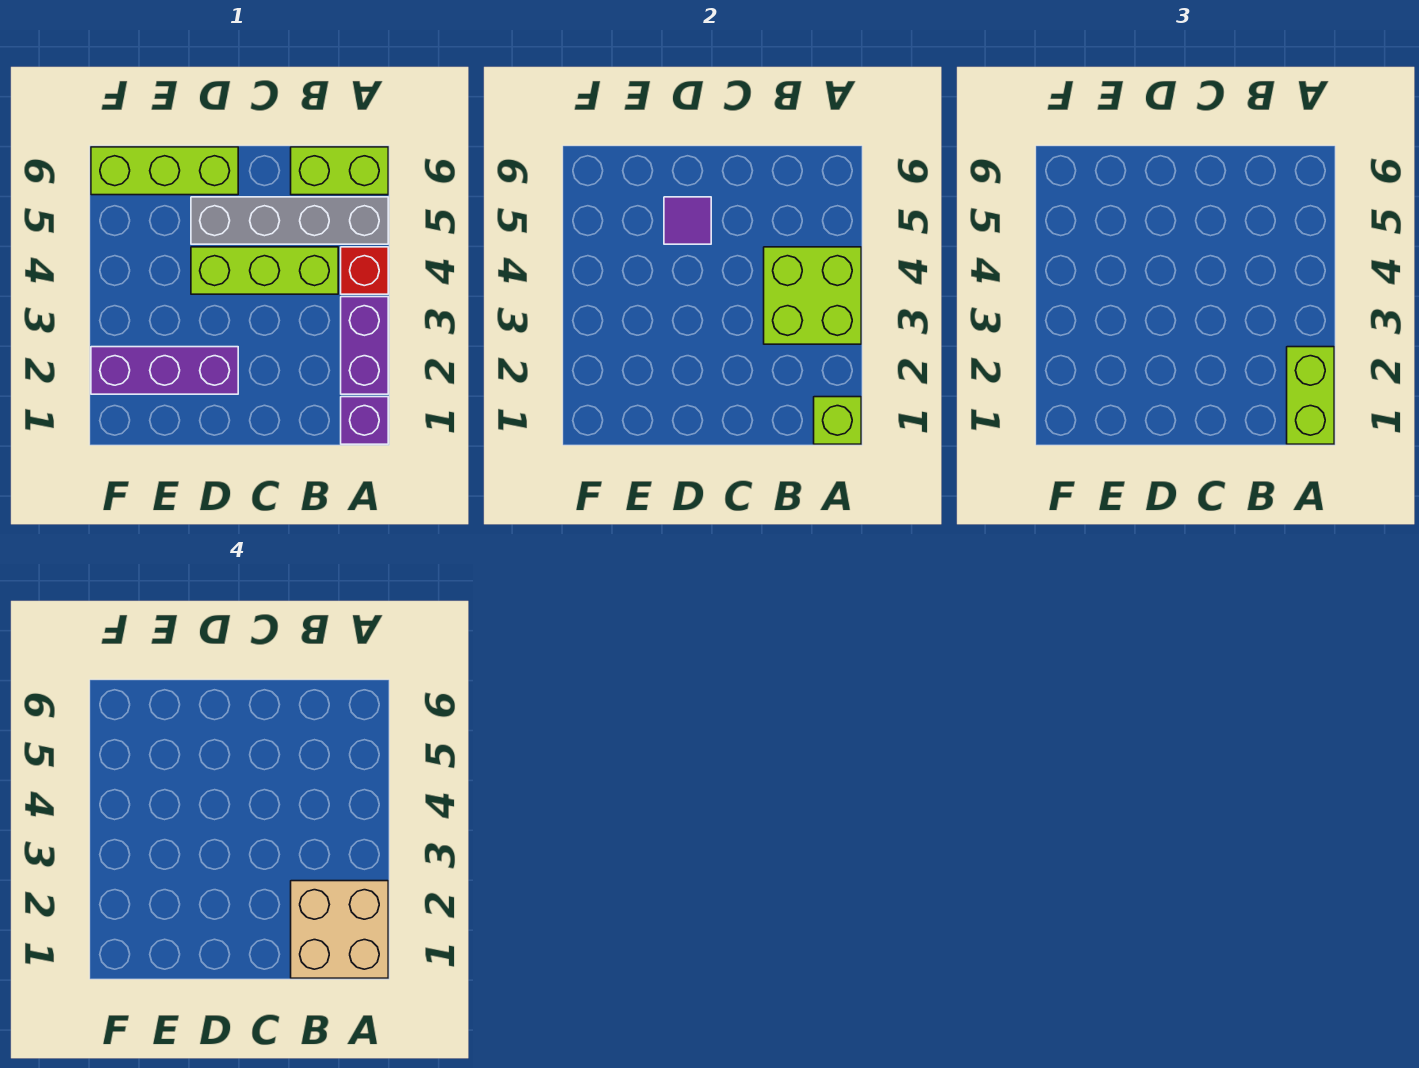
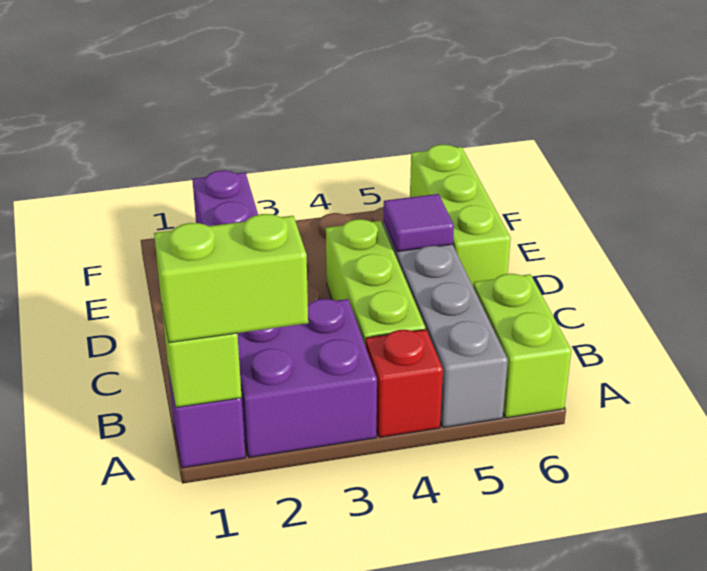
tan 2x2 brick [291,881,388,978] -> none
purple 1x2 brick [341,297,388,394] -> purple 2x2 brick [237,299,377,457]
lime 2x2 brick [764,247,861,344] -> none

